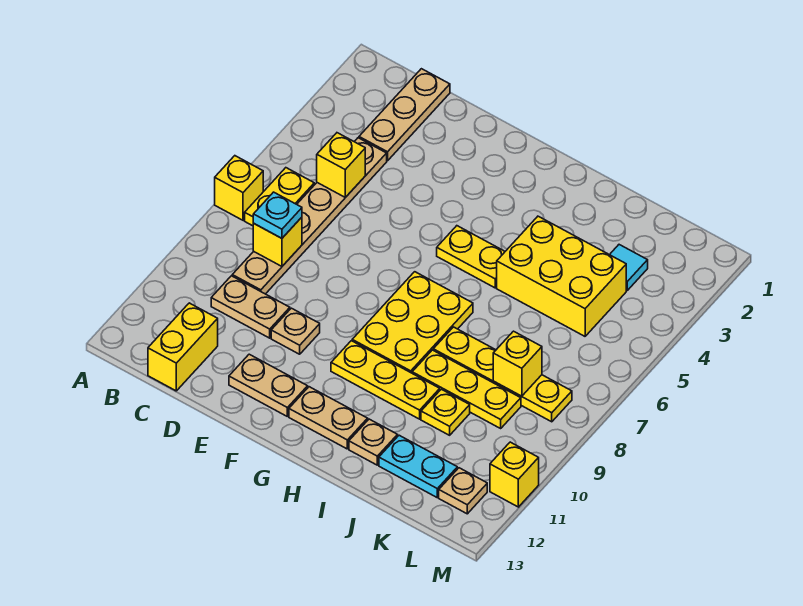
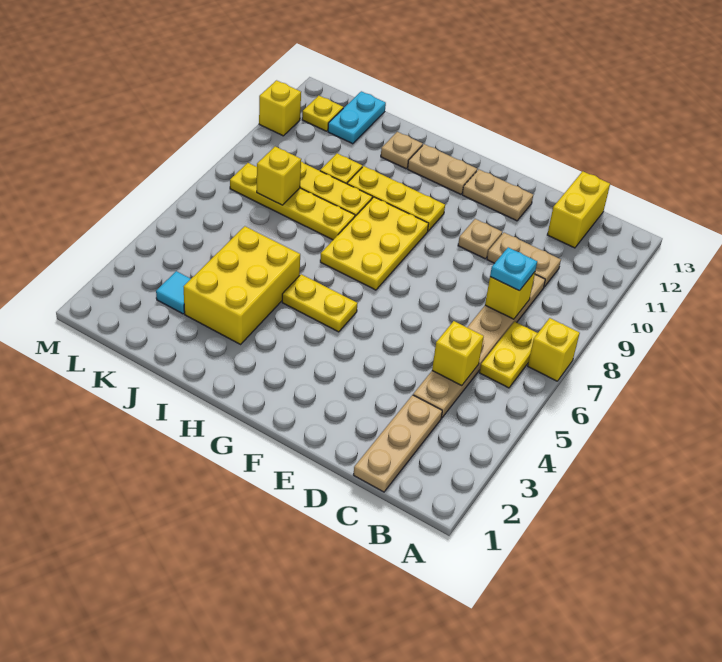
yellow 2x3 brick [497,216,626,336] -> yellow 2x3 brick turned to [184,226,300,344]
cyan 1x2 plate [379,435,457,497] -> cyan 1x2 plate turned to [328,91,386,144]
tan 1x1 plate [439,468,487,514] -> yellow 1x1 plate [302,96,343,131]

